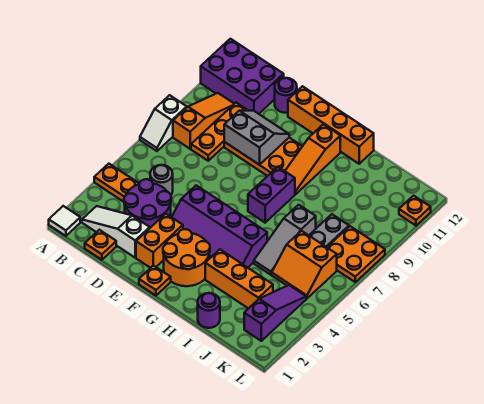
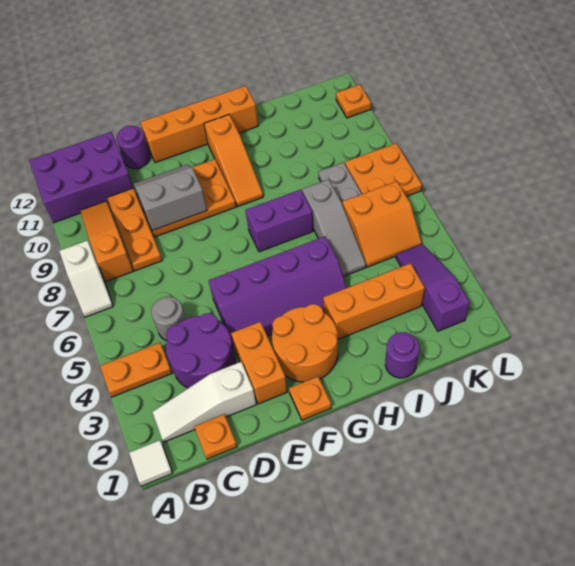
purple 1x2 brick [248,167,295,223] -> purple 1x2 brick turned to [245,190,313,252]

